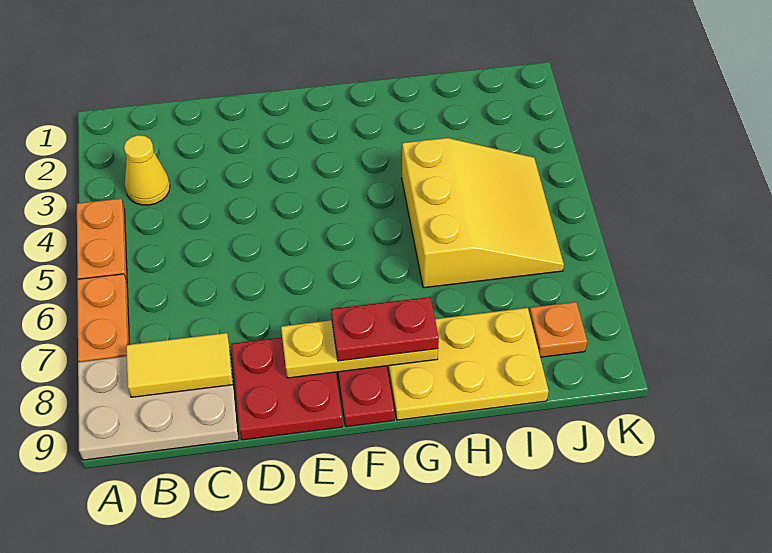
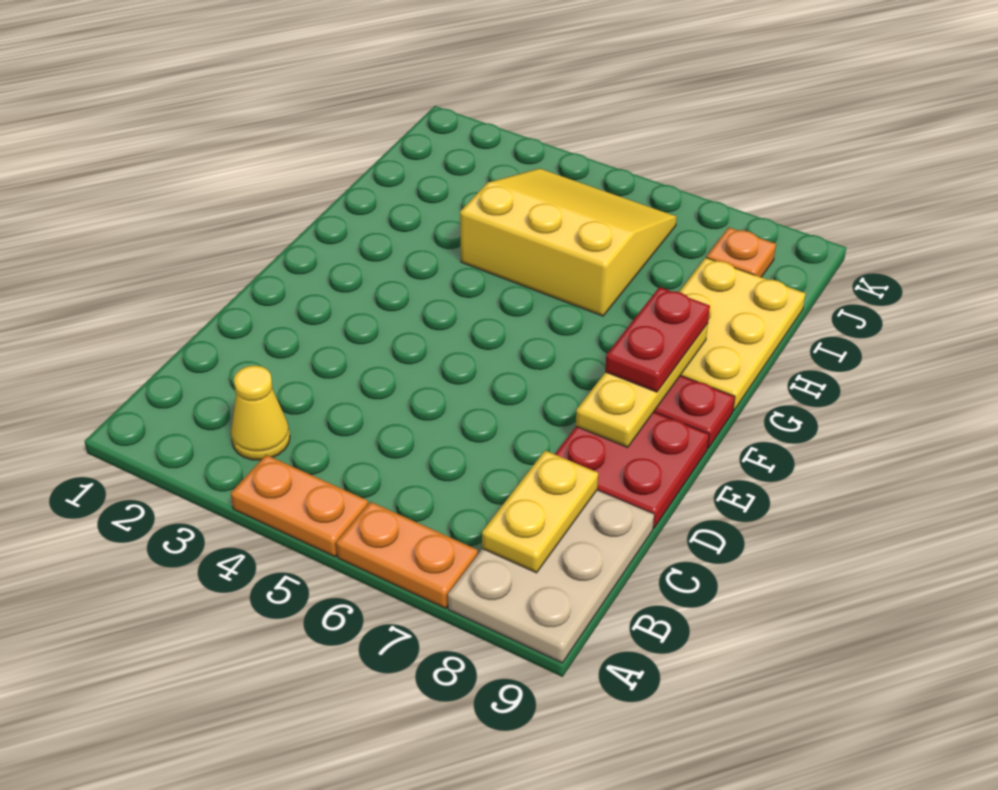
yellow 1x2 tile [126,333,233,397] -> yellow 1x2 plate [482,451,598,573]

